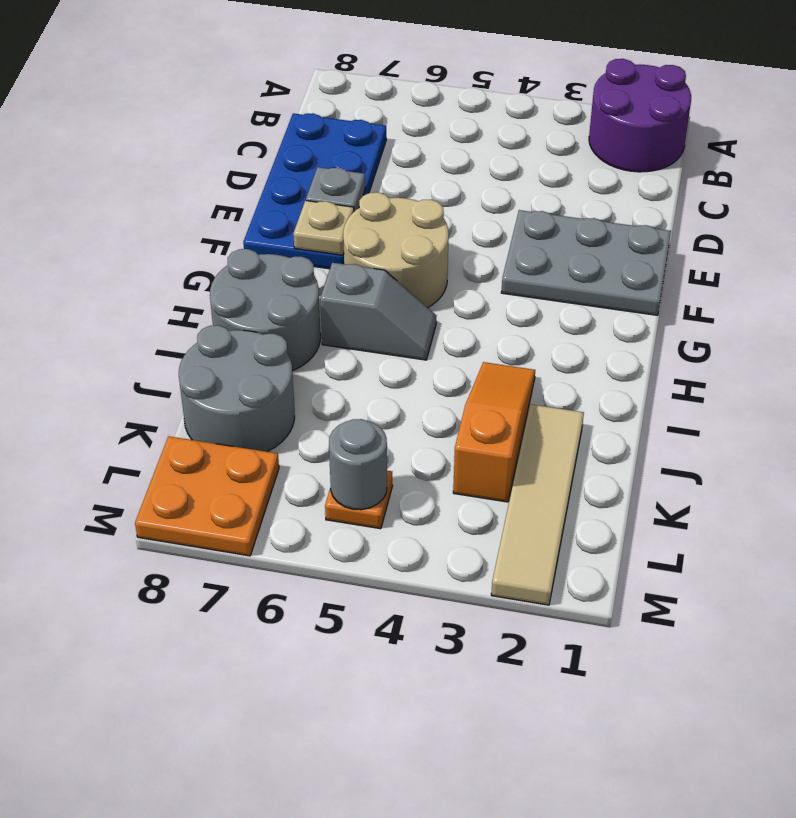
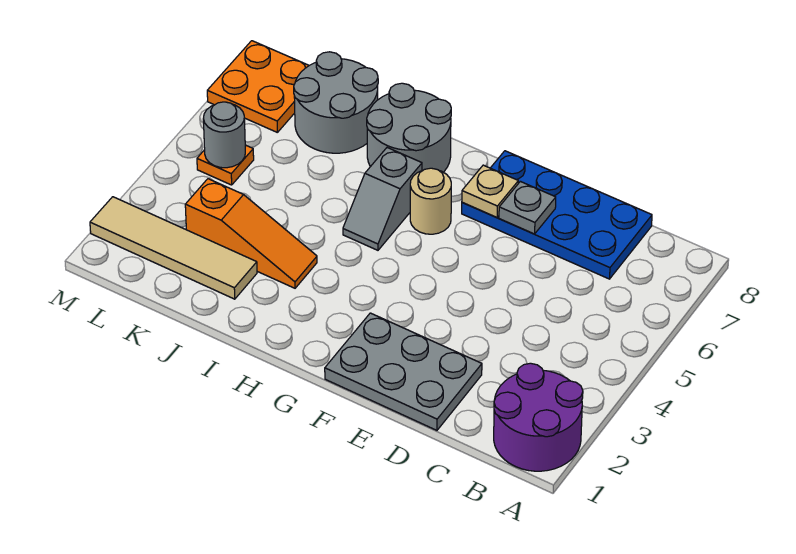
grey 2x3 plate [501,210,671,315] -> grey 2x3 plate turned to [325,313,482,430]
tan 2x2 round brick [343,192,449,308] -> tan 1x1 round brick [410,168,451,234]

